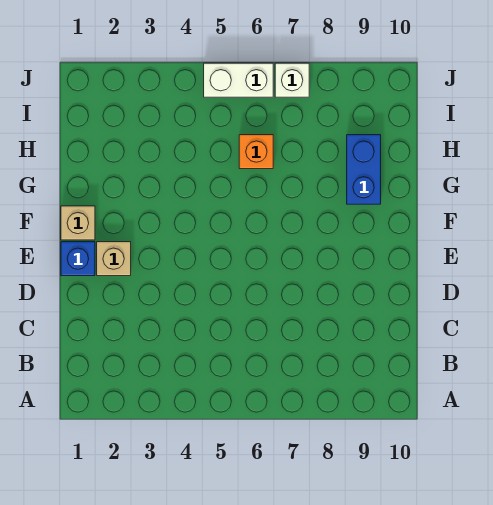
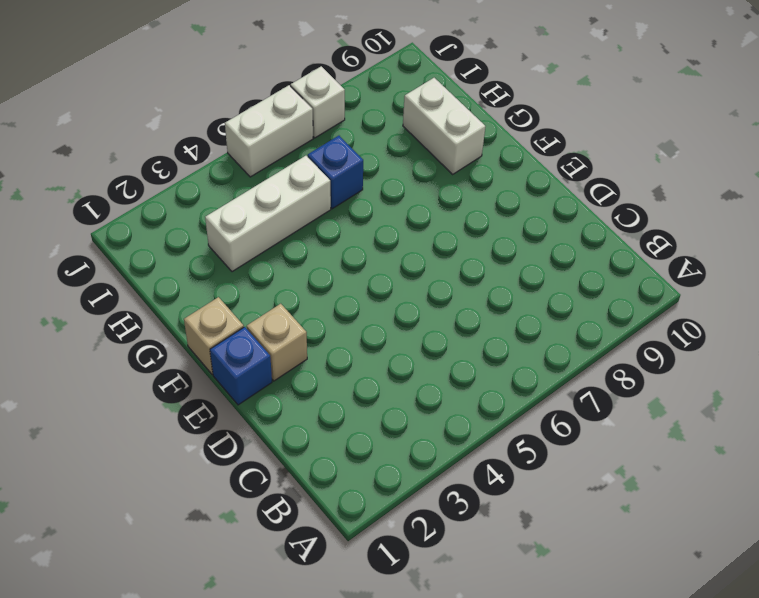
blue 1x2 brick [347,135,381,204] -> white 1x2 brick [403,78,485,174]
none -> white 1x3 brick [205,156,331,272]
orange 1x1 brick [239,135,273,169] -> blue 1x1 brick [308,136,363,209]

